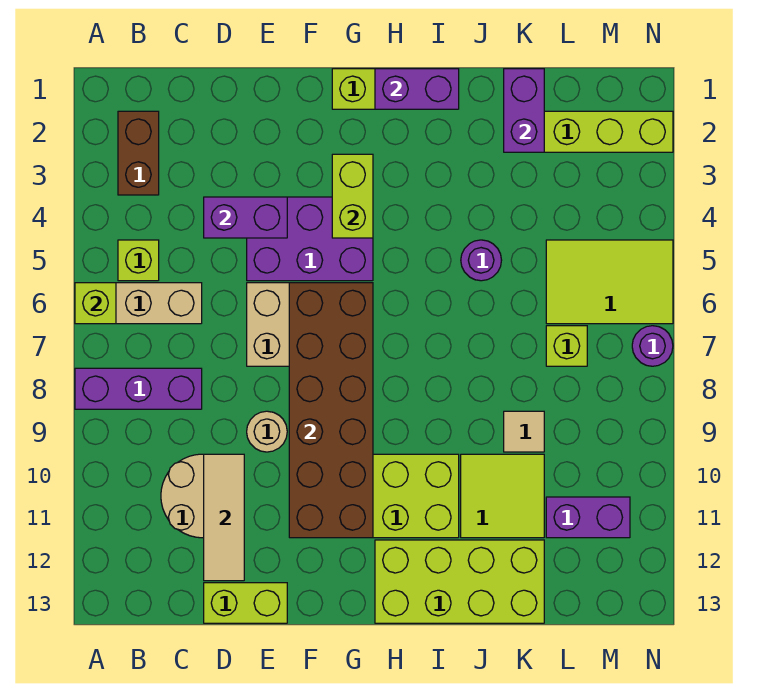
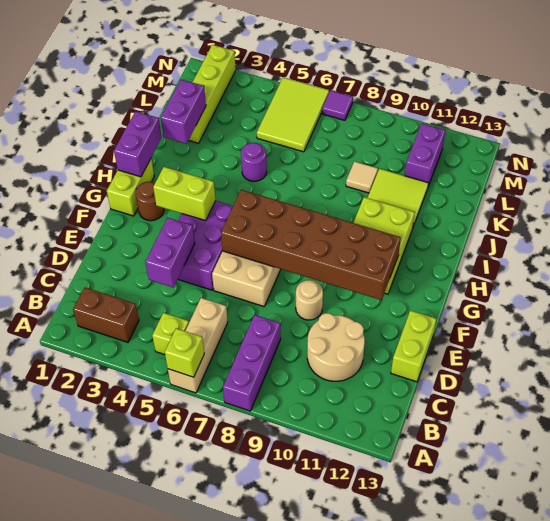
tan 1x3 tile [204,454,244,581] -> none
none -> brown 1x1 round brick [136,181,164,221]
lime 2x4 brick [375,540,544,623] -> none
purple 1x2 brick [504,69,544,152] -> purple 1x2 brick turned to [161,79,206,144]
lime 1x1 brick [546,326,587,366] -> none
purple 1x1 round brick [632,326,673,366] -> purple 1x1 tile [322,90,353,120]

